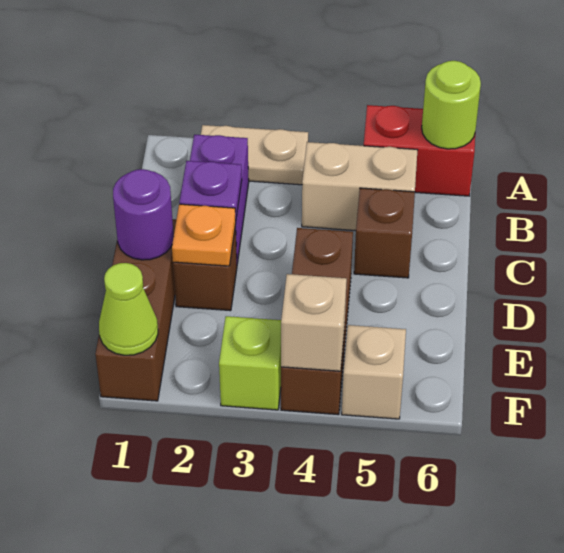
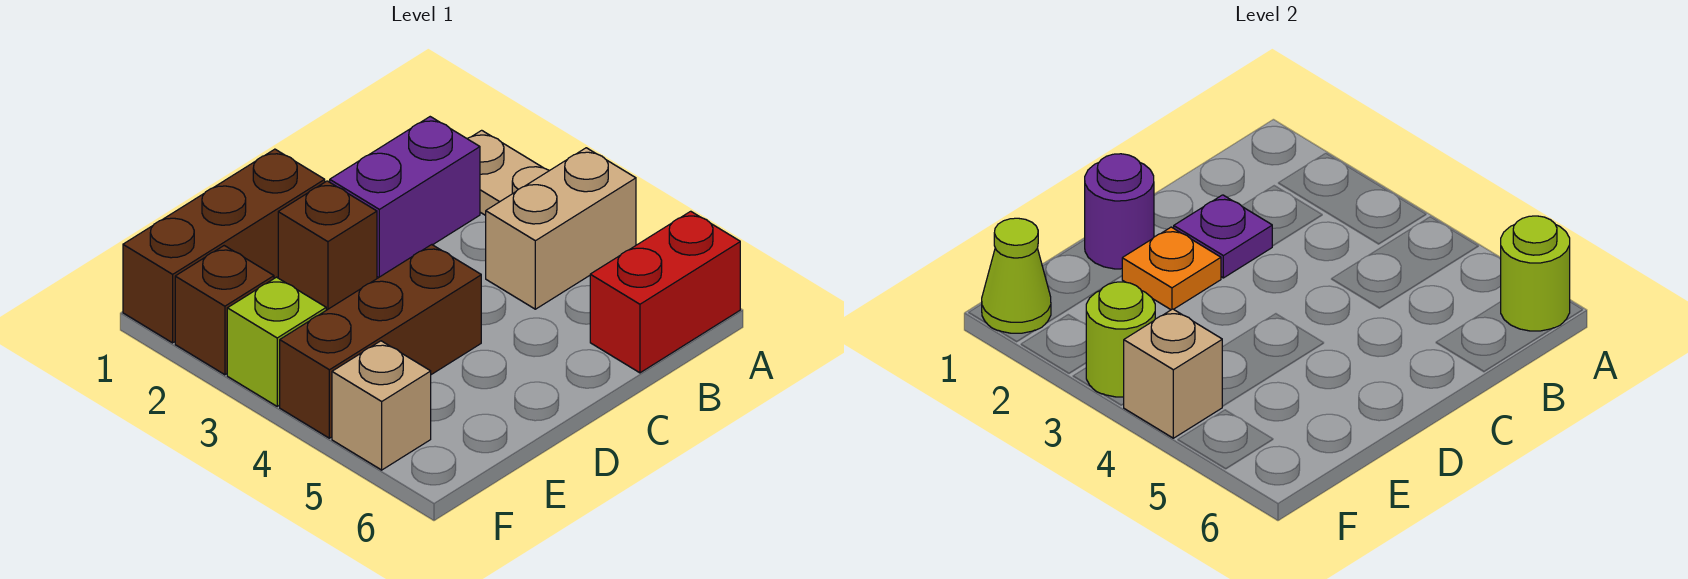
red 1x2 brick [364,105,475,196] -> red 1x2 brick turned to [590,211,740,373]
tan 1x2 brick [302,142,417,231] -> tan 1x2 brick turned to [486,148,636,309]
brown 1x1 brick [354,188,415,278] -> brown 1x1 brick moved to [175,246,274,375]
none -> lime 1x1 round brick [1086,282,1155,397]

